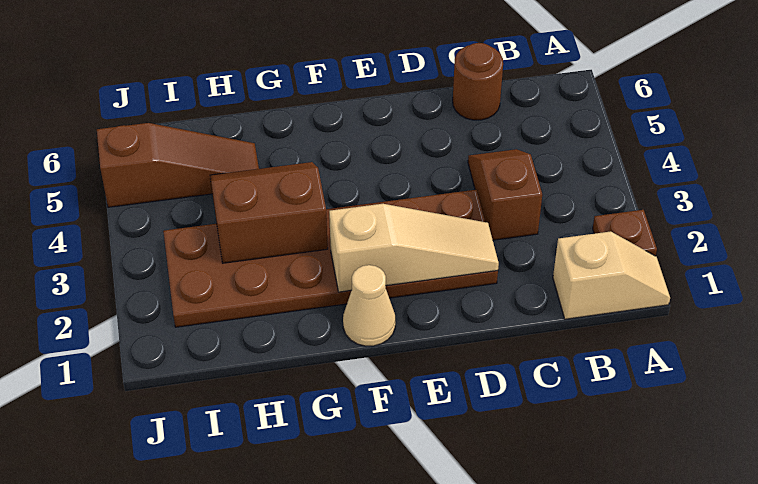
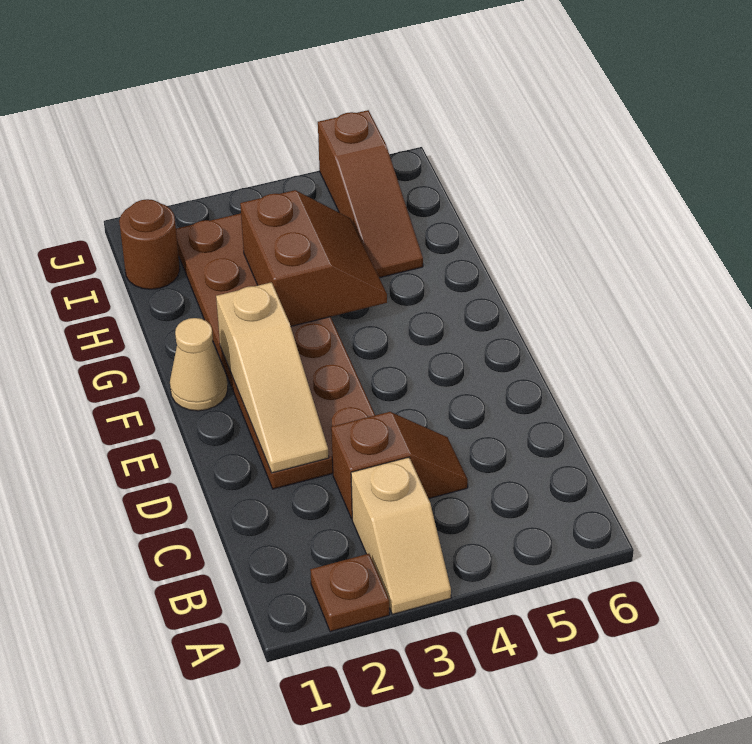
tan 1x2 slope [553,231,670,319] -> tan 1x2 slope moved to [351,457,451,614]
brown 1x1 round brick [453,43,503,120] -> brown 1x1 round brick moved to [119,199,180,289]

